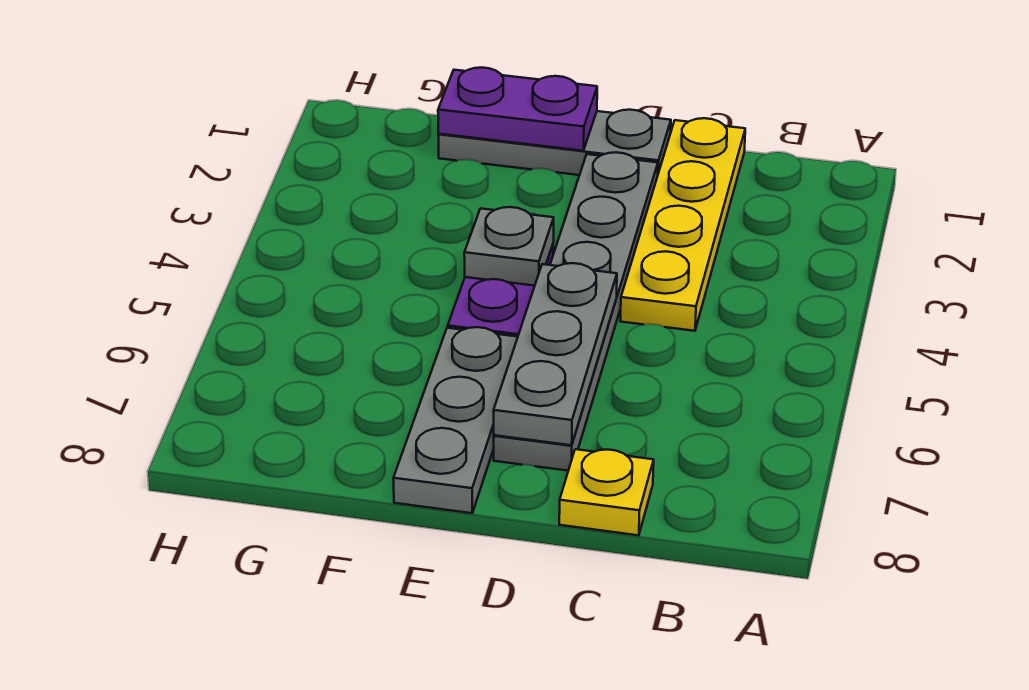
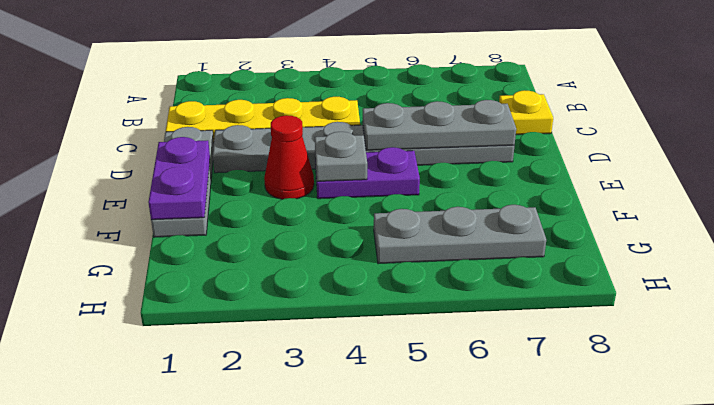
none -> red 1x1 cone [264,115,314,199]
grey 1x3 plate [393,327,518,513] -> grey 1x3 plate moved to [374,205,546,264]

